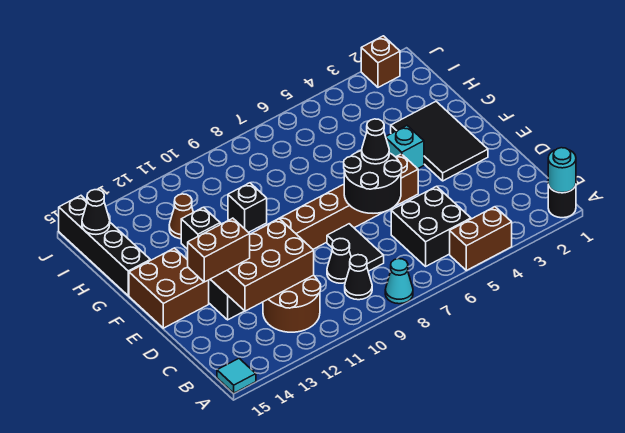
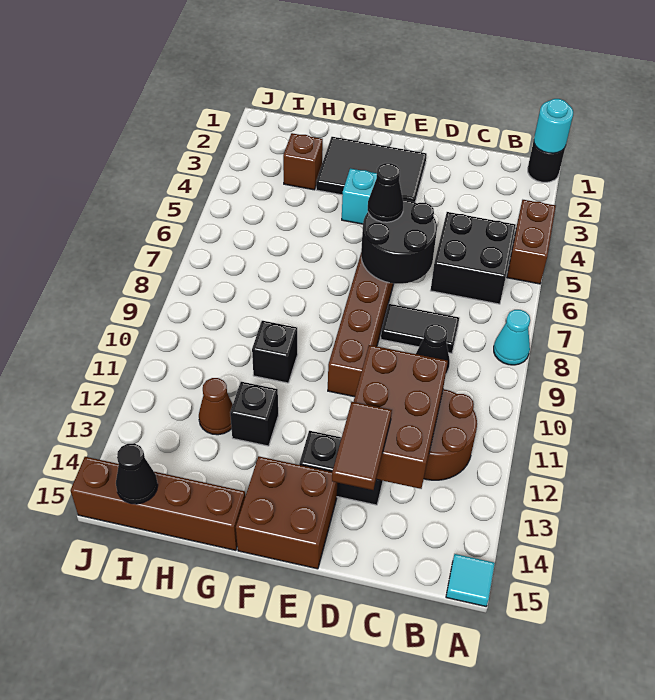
black 1x1 cone [345,255,372,300] -> none
brown 1x2 brick [188,218,250,282] -> brown 1x2 tile [332,402,392,490]
black 1x4 brick [59,196,150,296] -> brown 1x4 brick [71,457,245,550]
brown 1x1 brick [361,36,400,87] -> brown 1x1 brick moved to [283,133,323,190]

